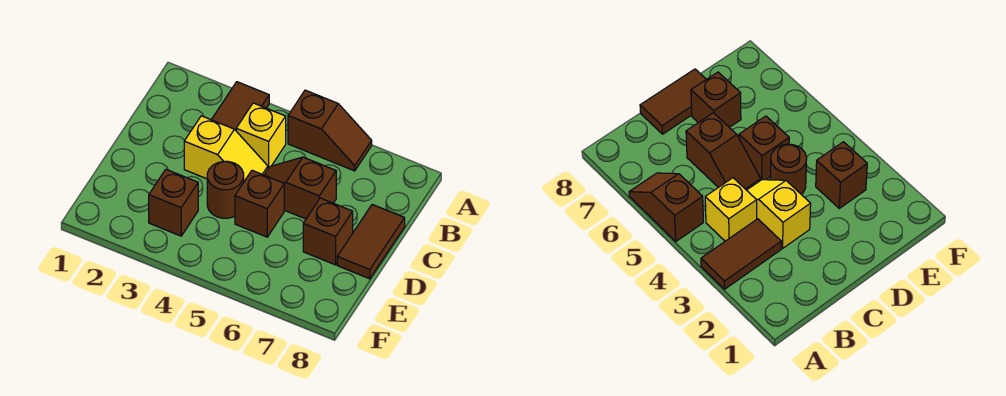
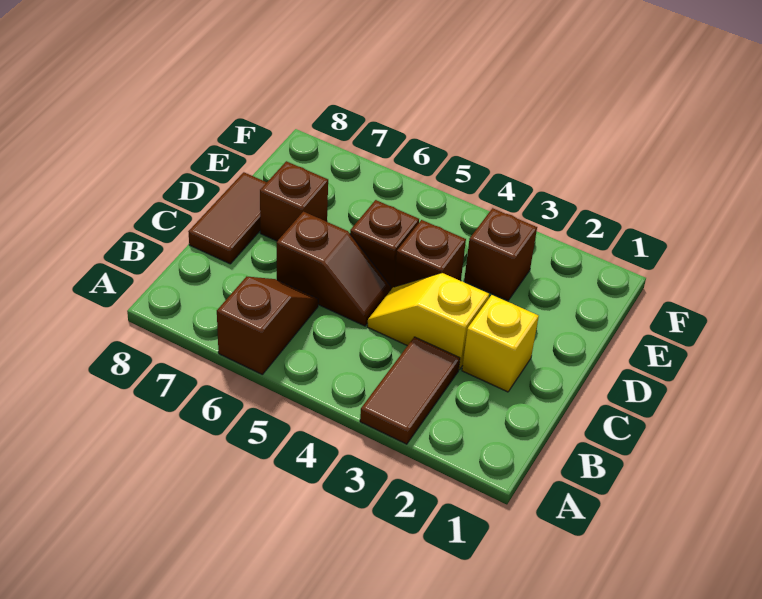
brown 1x2 slope [288,90,372,171] -> brown 1x2 slope turned to [217,276,318,374]
yellow 1x1 brick [236,103,286,168] -> yellow 1x1 brick moved to [462,295,539,392]
brown 1x1 round brick [207,161,244,218] -> brown 1x1 brick [394,220,466,287]

